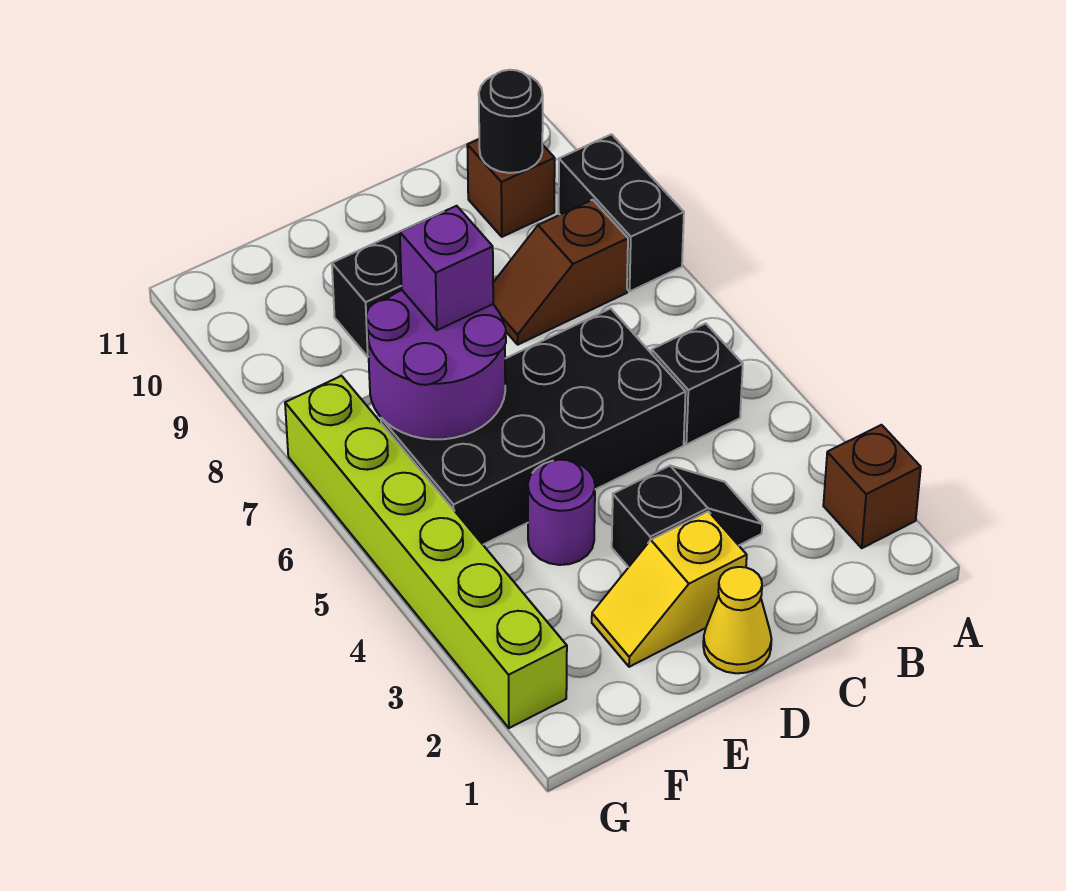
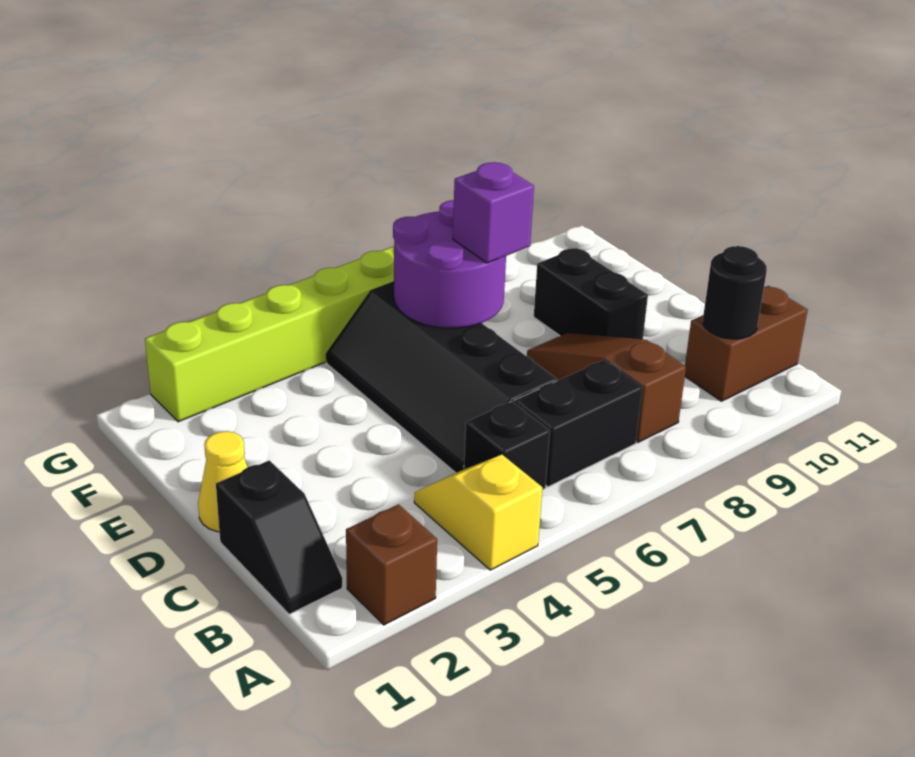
black 1x2 brick [559,134,684,291] -> black 1x2 brick moved to [514,360,642,487]
brown 1x2 slope [493,200,628,345] -> brown 1x3 slope [527,333,686,442]
brown 1x1 brick [467,139,555,237] -> brown 1x2 brick [685,286,808,401]
black 1x2 slope [612,466,762,567] -> black 1x2 slope moved to [216,460,342,614]
black 2x4 brick [381,308,686,545] -> black 2x4 slope [326,282,557,473]
yellow 1x2 slope [592,511,747,667] -> yellow 1x2 slope moved to [414,455,542,570]
purple 1x1 round brick [528,460,595,565] -> none

